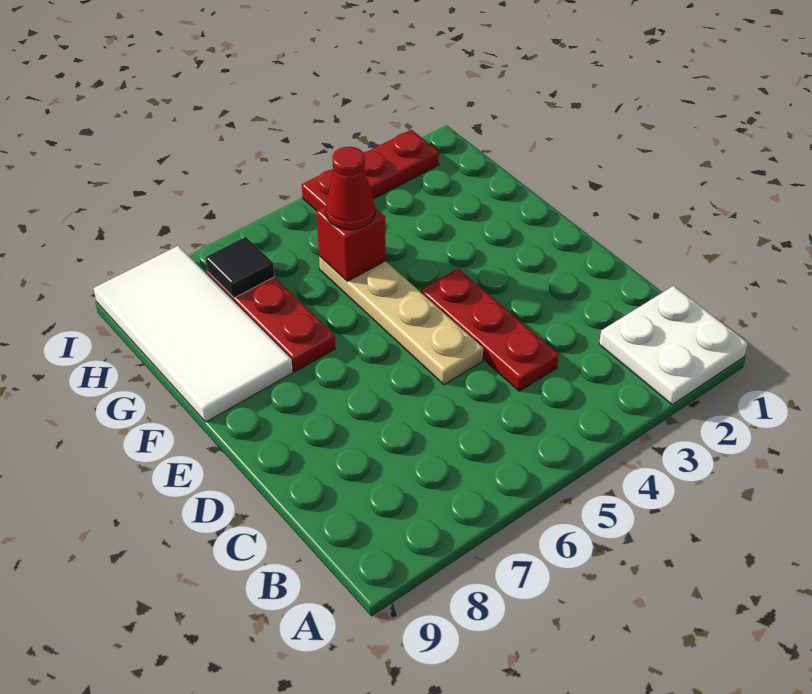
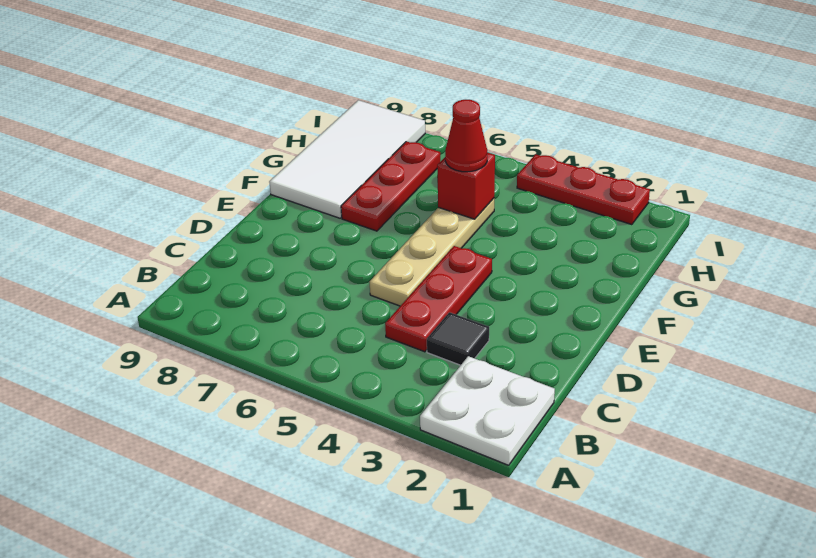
black 1x1 tile [205,237,274,298] -> black 1x1 tile moved to [427,312,489,365]

